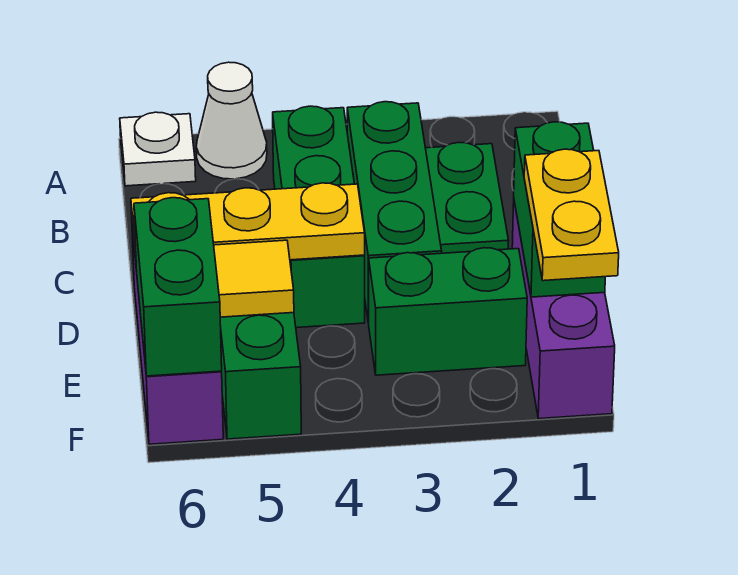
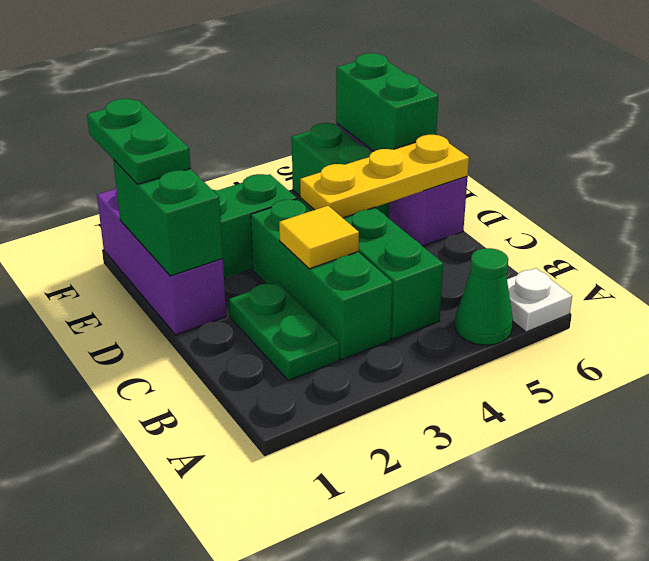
white 1x1 cone [196,62,267,179] -> green 1x1 cone [455,248,513,345]
yellow 1x2 plate [524,149,619,281] -> green 1x2 plate [87,99,191,184]
yellow 1x1 tile [214,240,294,317] -> yellow 1x1 tile moved to [279,206,359,269]

